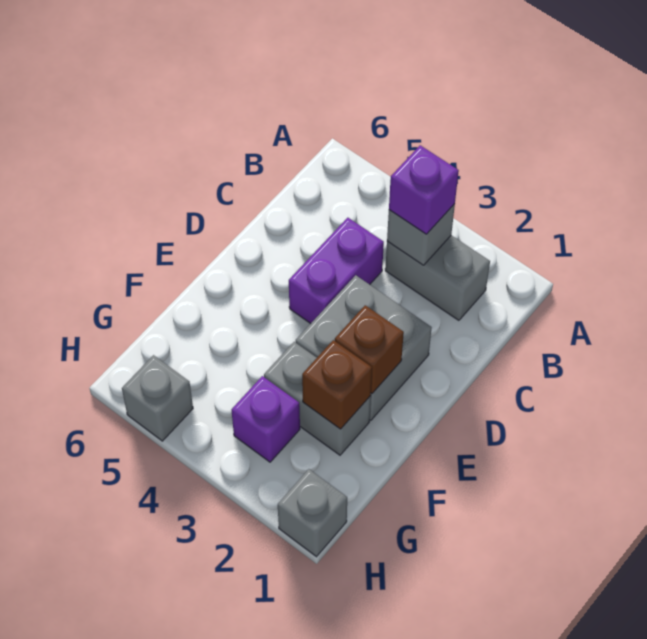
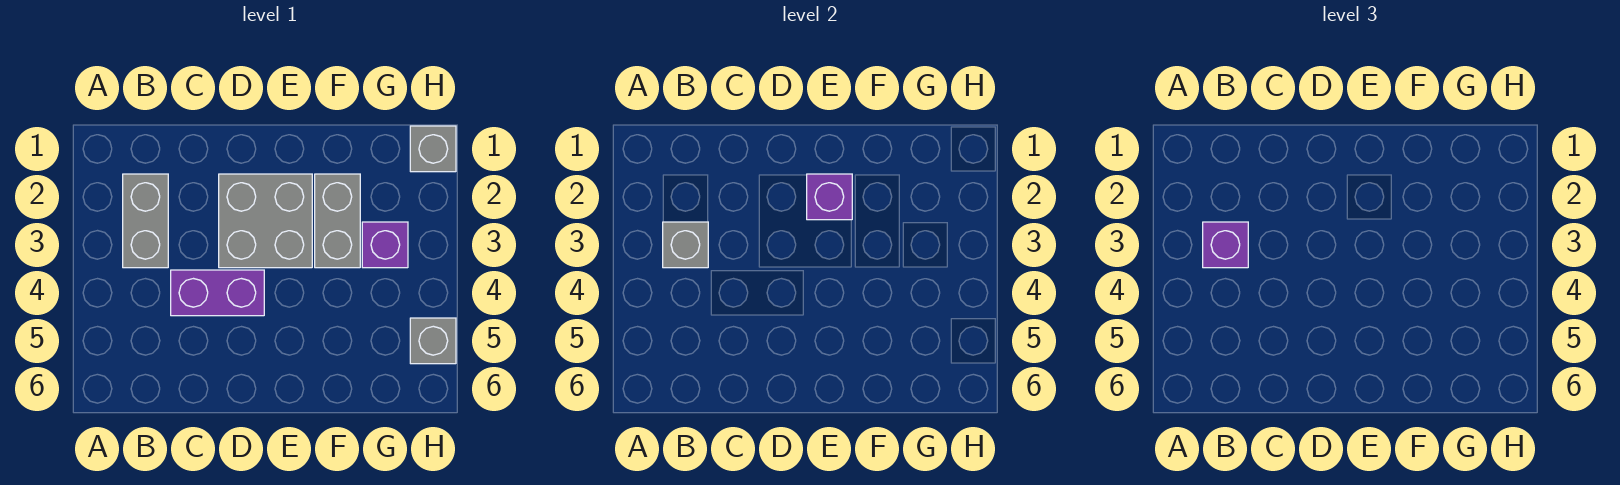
brown 1x1 brick [335,305,404,393] -> purple 1x1 brick [807,174,852,220]
brown 1x1 brick [302,340,372,429] -> none

